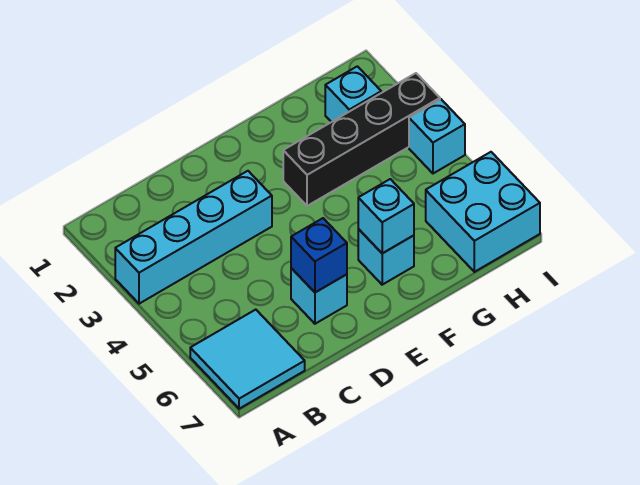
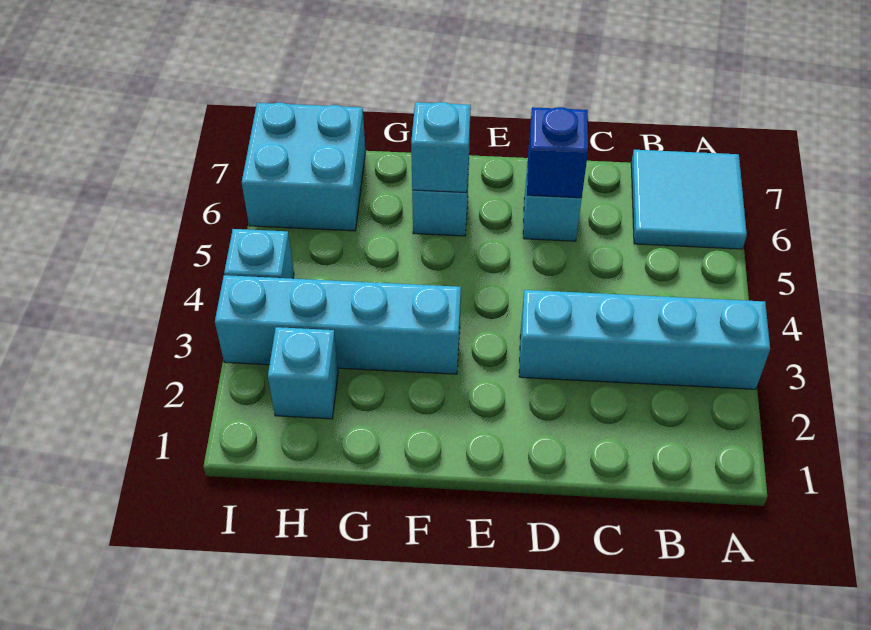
black 1x4 brick [283,73,440,206] -> cyan 1x4 brick [215,275,461,374]

